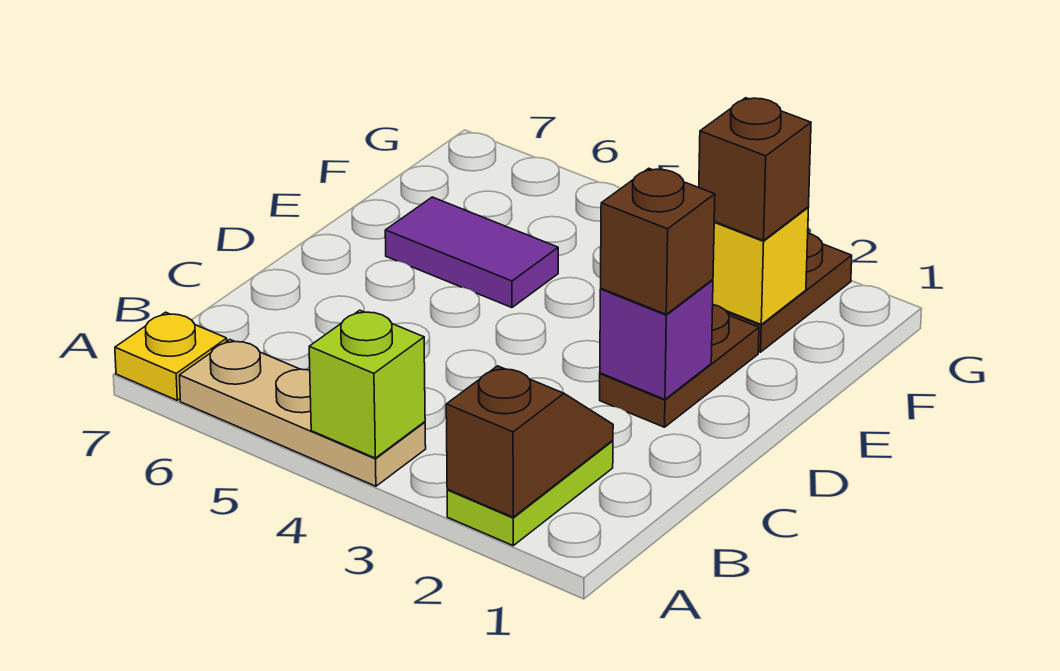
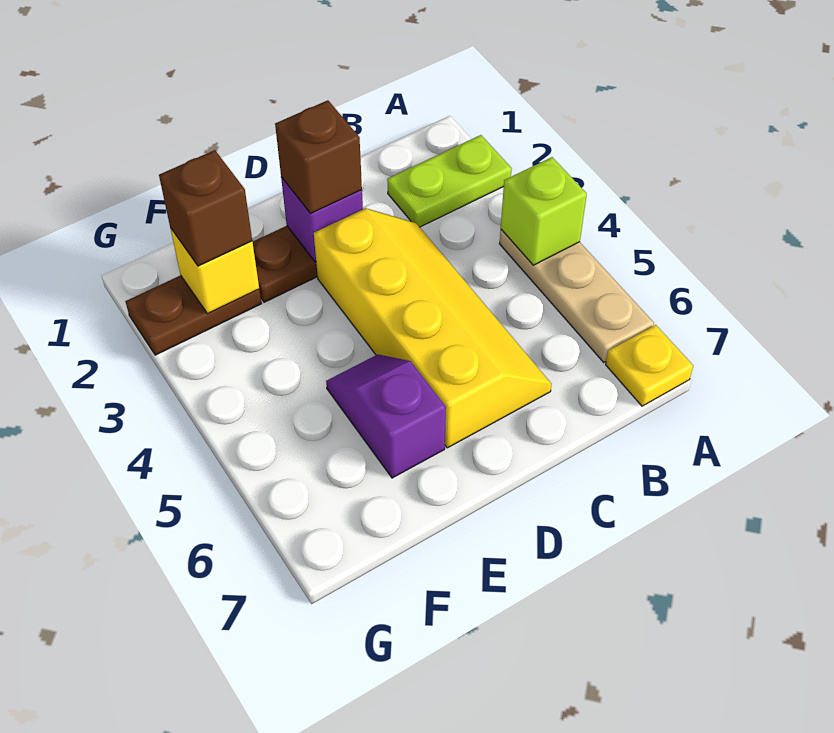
brown 1x2 slope [446,366,613,517] -> none
none -> yellow 2x4 slope [314,208,551,448]
purple 1x2 tile [385,197,558,308] -> purple 1x2 slope [326,355,446,478]

